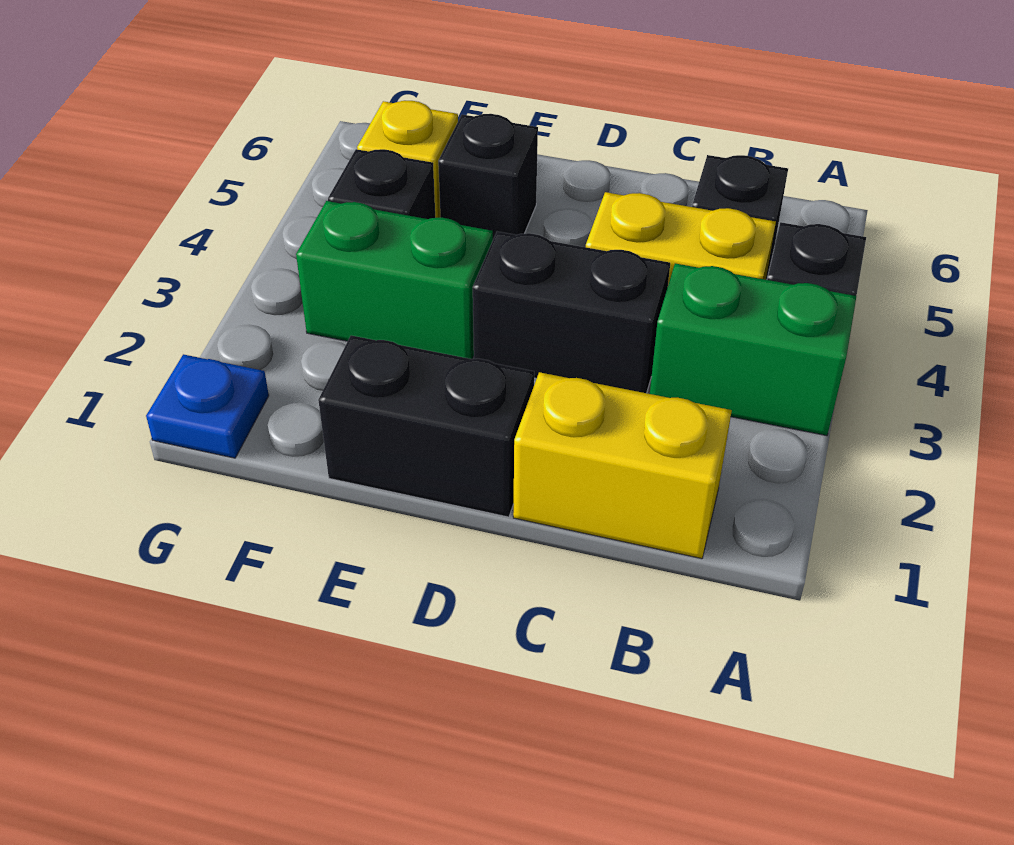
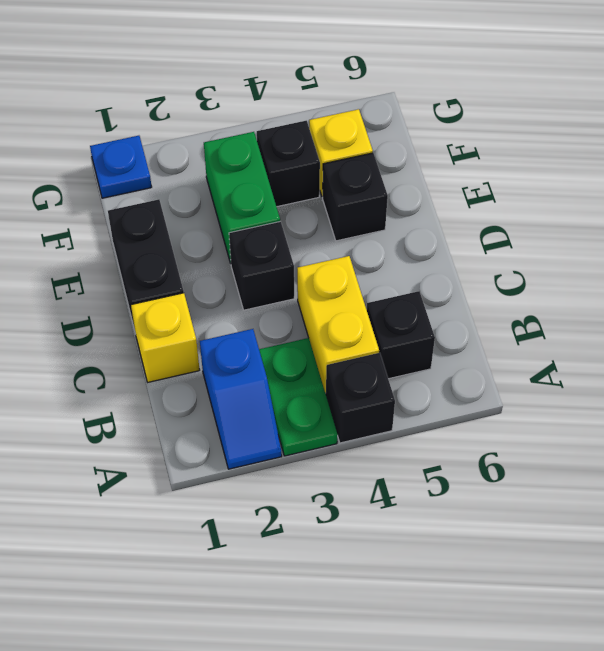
none -> blue 1x2 slope [200,329,282,469]
green 1x2 brick [650,263,856,436] -> green 1x2 plate [259,338,337,456]
yellow 1x2 brick [513,372,732,559] -> yellow 1x1 brick [131,293,200,382]
black 1x2 brick [473,232,670,393] -> black 1x1 brick [229,221,294,310]

